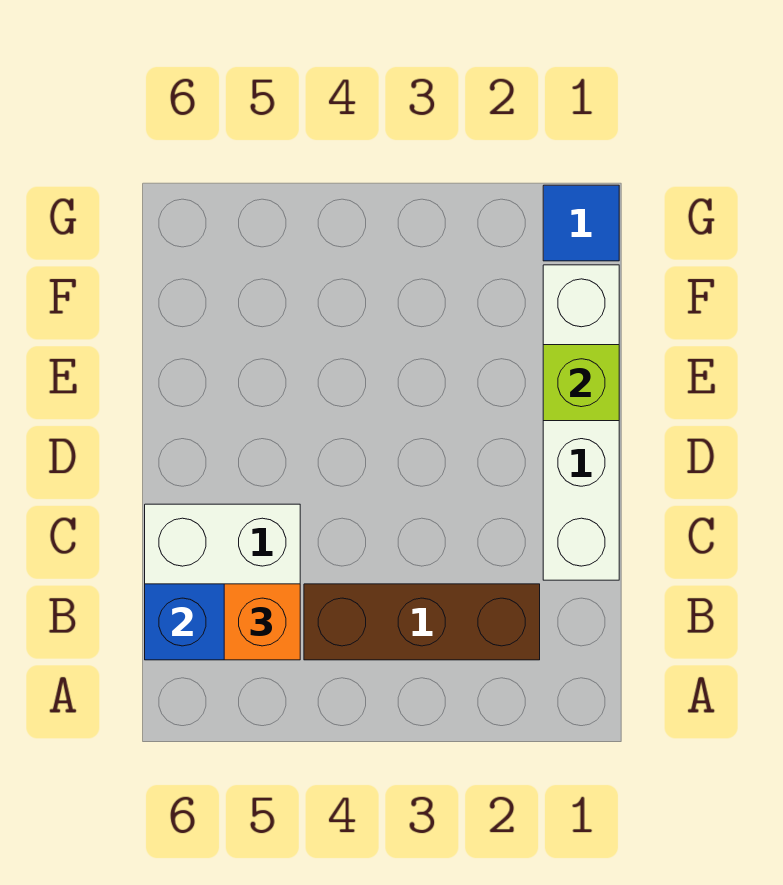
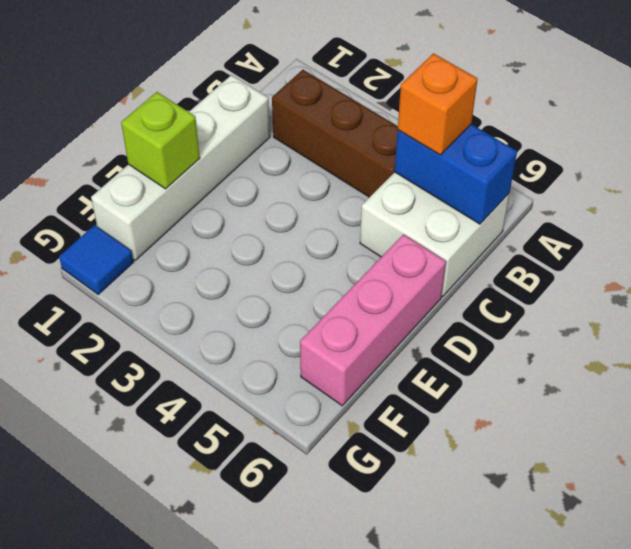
none -> pink 1x3 brick [300,234,446,406]

